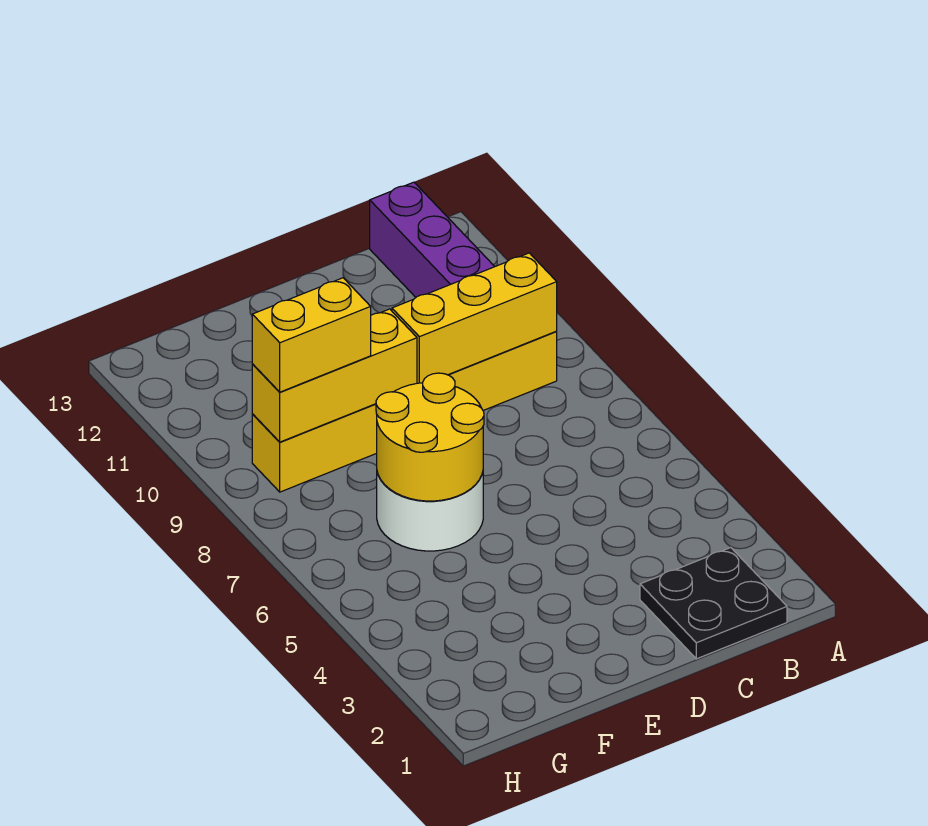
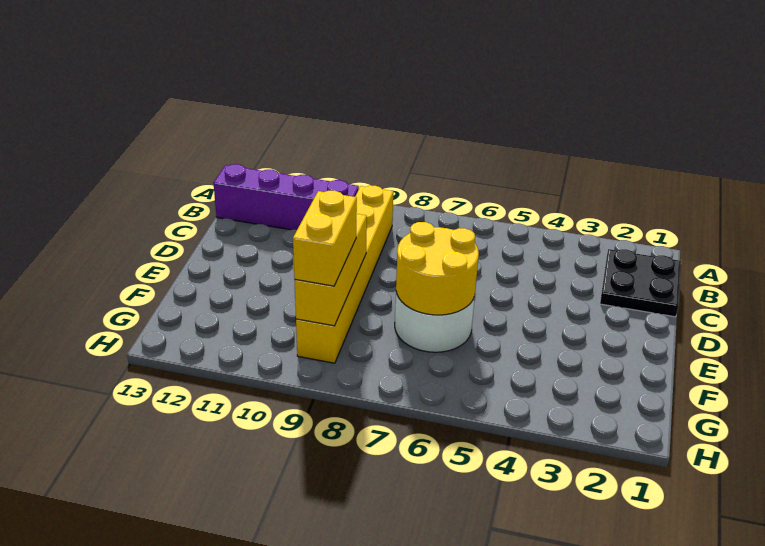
yellow 1x3 brick [392,253,557,383] -> none

